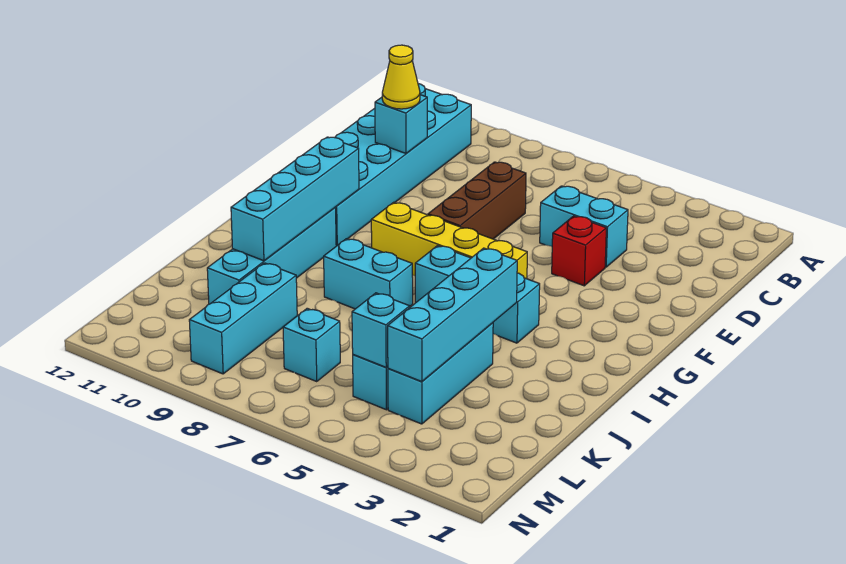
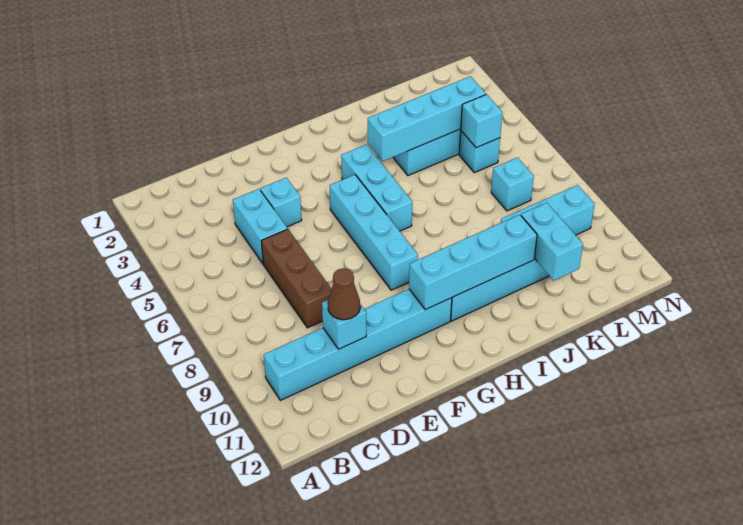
cyan 2x6 brick [335,84,471,246] -> cyan 1x6 brick [264,289,452,400]
brown 1x3 brick [428,162,526,239] -> brown 1x3 brick turned to [261,229,331,328]
yellow 1x1 cone [382,45,420,109] -> brown 1x1 cone [328,268,360,320]
red 1x1 brick [552,216,606,286] -> cyan 1x1 brick [260,178,302,227]
yellow 1x4 brick [371,202,527,279] -> cyan 1x4 brick [330,175,418,290]
cyan 1x2 brick [324,239,413,309] -> cyan 1x2 brick moved to [521,203,583,280]

